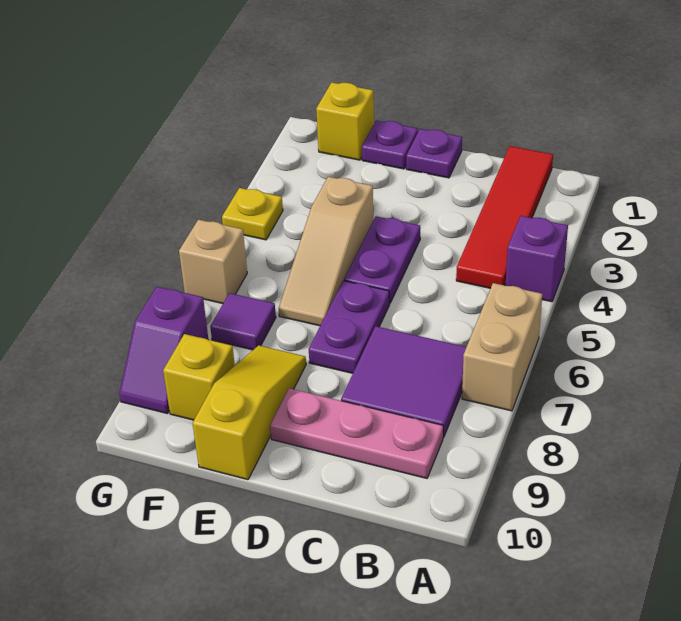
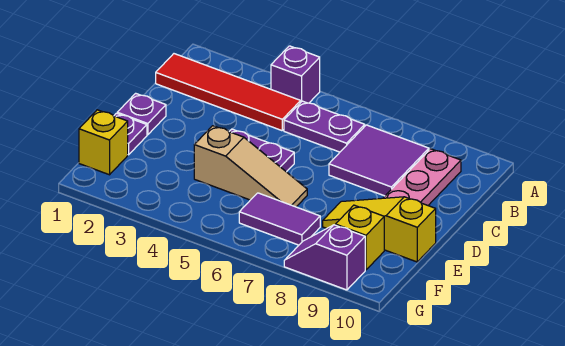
tan 1x2 brick [462,283,542,411] -> none
purple 1x2 plate [309,281,390,373] -> purple 1x2 plate moved to [284,101,365,152]
purple 1x1 tile [210,293,276,350] -> purple 1x2 tile [239,193,320,245]
yellow 1x1 plate [222,188,283,240] -> none
tan 1x1 brick [179,220,247,304] -> none
purple 1x2 slope [119,287,208,414] -> purple 1x2 slope turned to [284,225,365,290]

